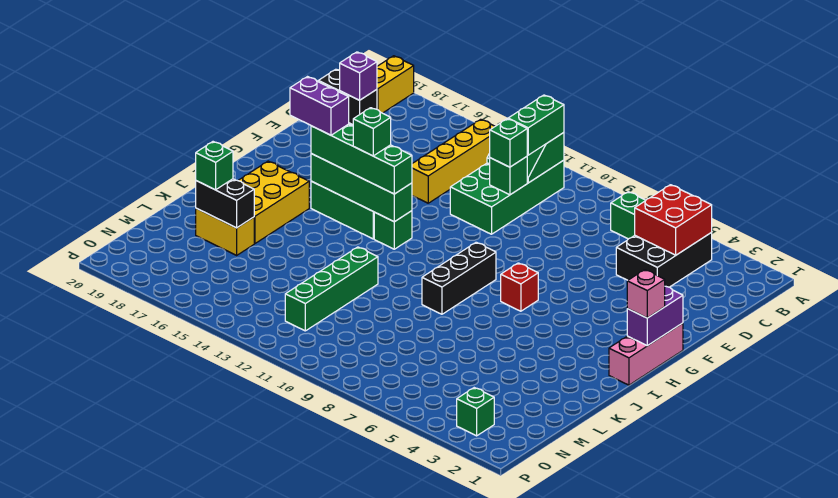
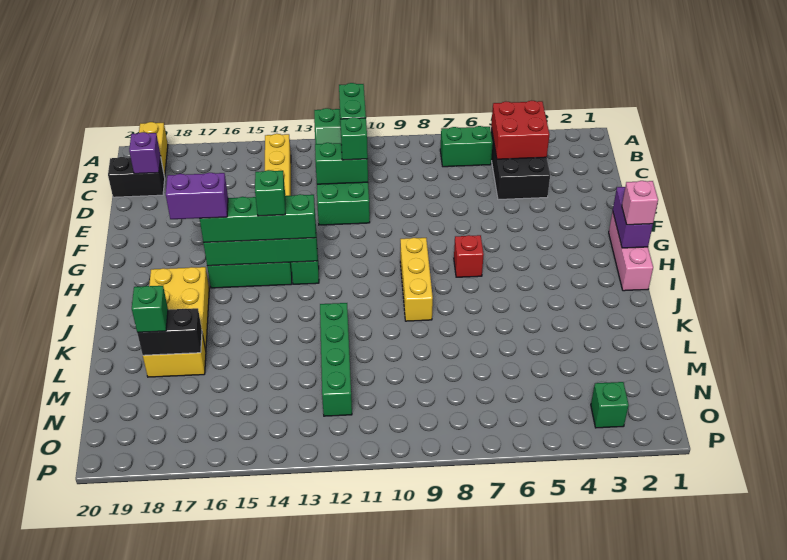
green 1x1 brick [490,157,527,195] -> green 1x2 brick [315,143,368,184]
black 1x3 brick [422,242,496,314] -> yellow 1x3 brick [400,238,433,321]

